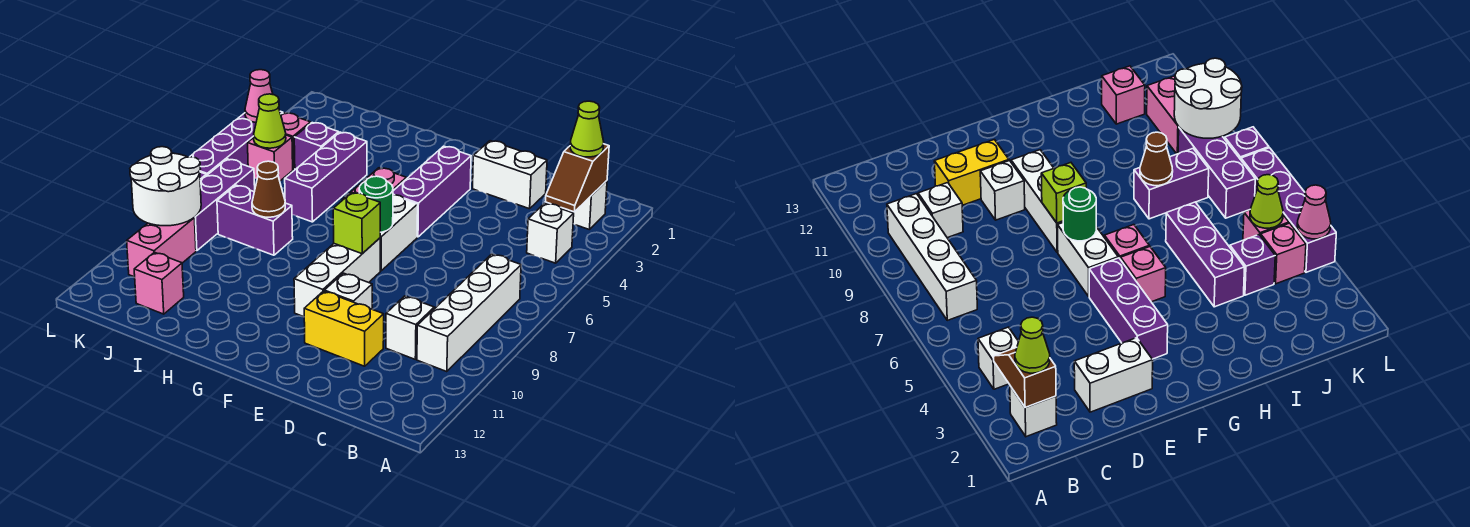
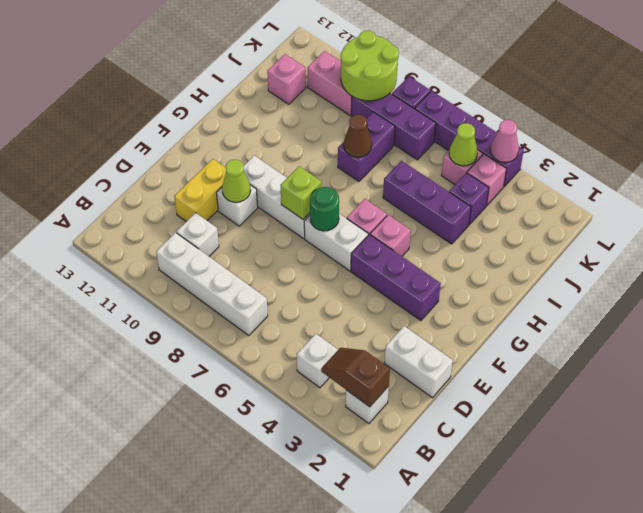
lime 1x1 cone [570,101,604,157] -> lime 1x1 cone moved to [222,159,251,202]
white 1x2 brick [473,141,547,209] -> white 1x2 brick turned to [384,326,453,398]
white 2x2 round brick [130,147,201,226] -> lime 2x2 round brick [341,31,399,101]

